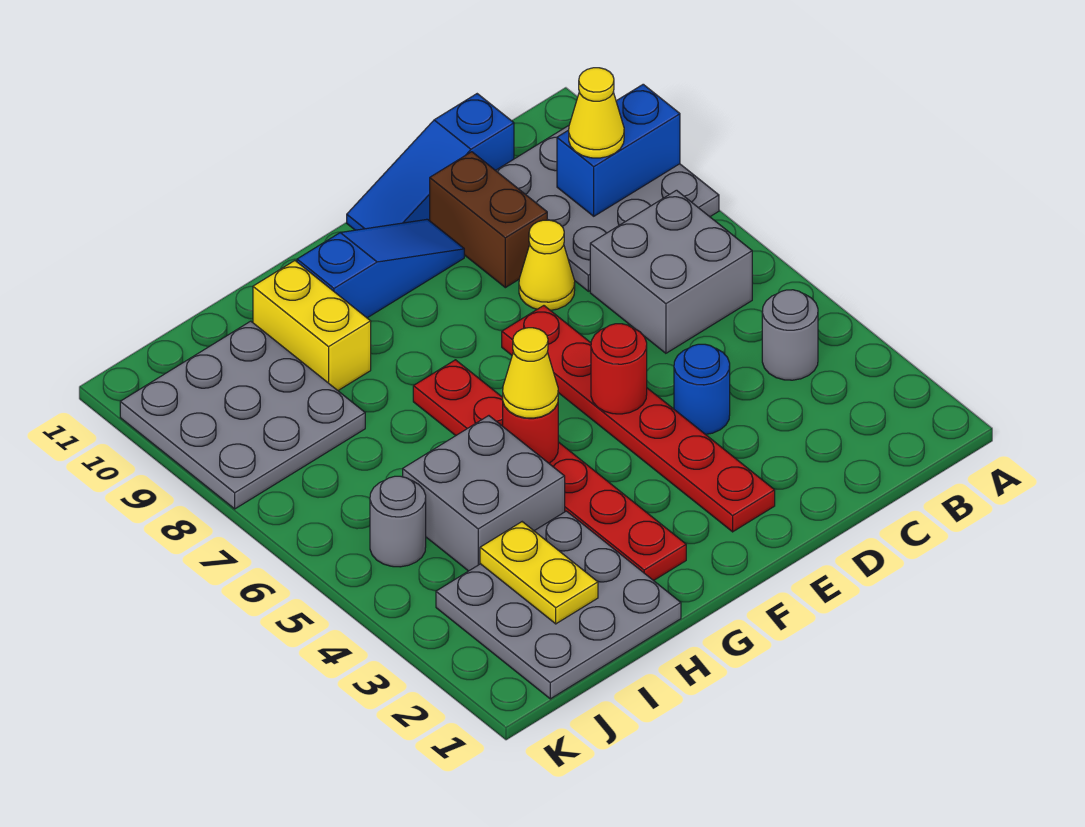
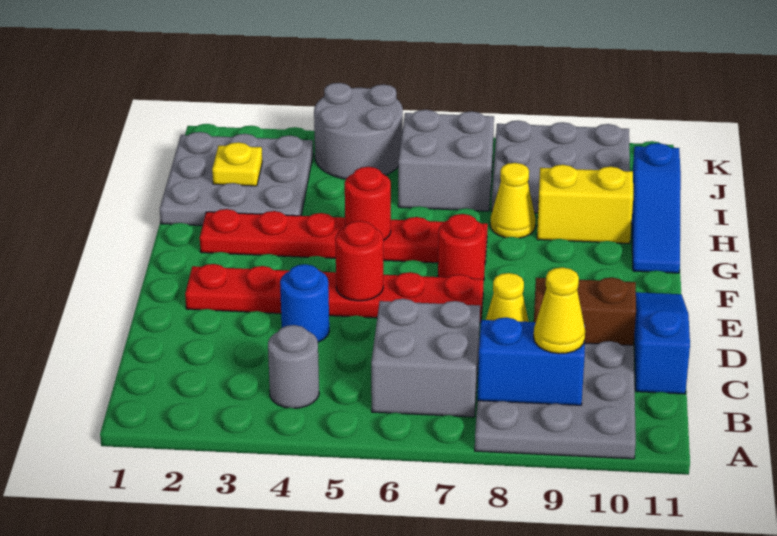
blue 1x2 brick [557,84,680,216] -> blue 1x2 brick turned to [477,317,585,405]
blue 1x3 slope [297,219,464,318] -> blue 1x3 slope moved to [632,143,681,273]
none -> red 1x1 round brick [438,214,486,279]
yellow 1x1 cone [503,328,558,418] -> yellow 1x1 cone moved to [490,163,536,238]
grey 2x2 brick [403,416,565,571] -> grey 2x2 brick moved to [398,110,494,211]
yellow 1x2 plate [480,522,598,624] -> yellow 1x1 plate [212,142,262,186]
grey 1x1 round brick [370,476,426,567] -> grey 2x2 round brick [314,83,403,179]

